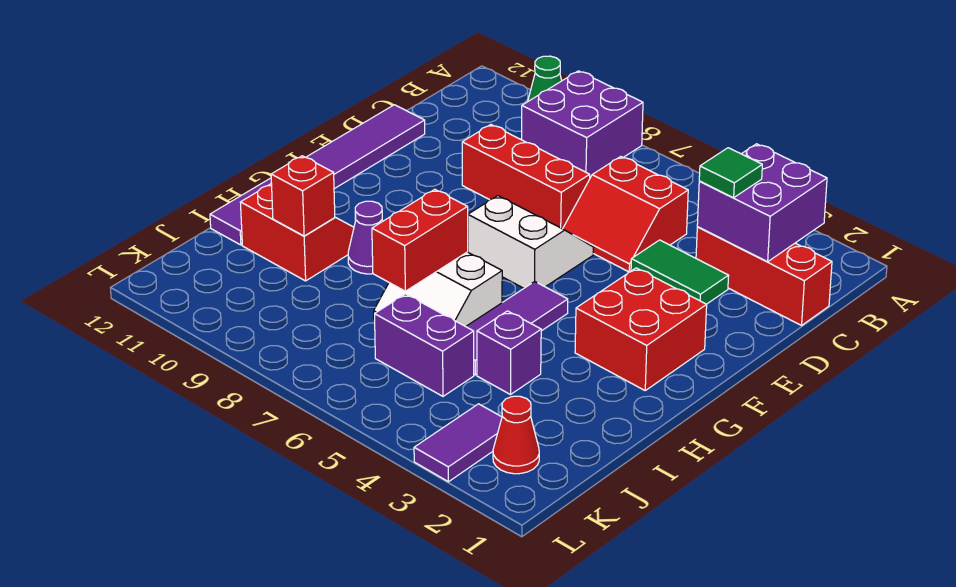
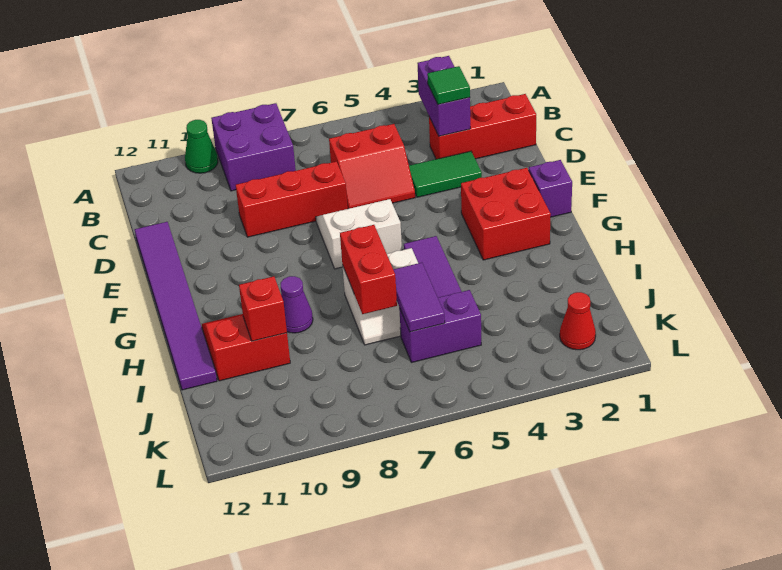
purple 2x2 brick [697,144,827,262] -> purple 1x2 brick [417,56,470,136]
purple 1x1 brick [477,311,541,395] -> purple 1x1 brick moved to [529,160,572,217]
purple 1x2 tile [414,404,502,482] -> purple 1x2 tile moved to [393,263,445,332]

